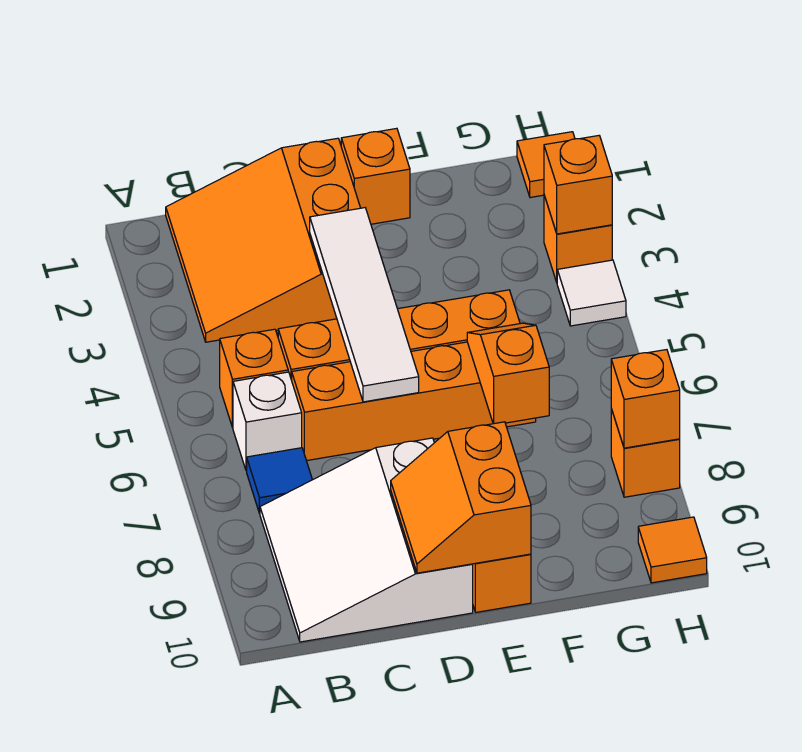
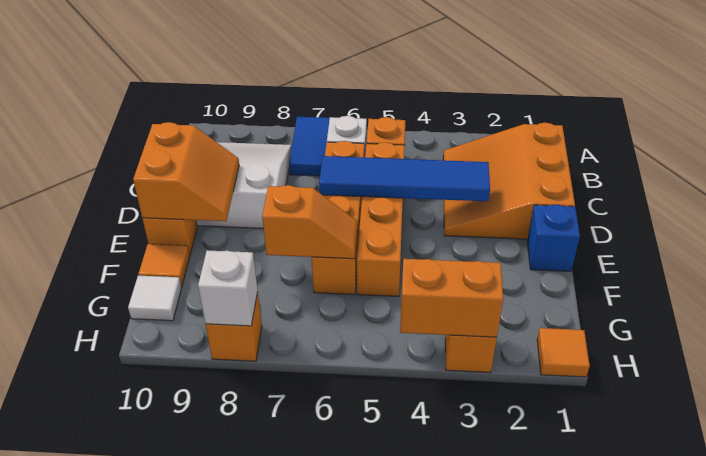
orange 3x3 slope [166,138,360,342] -> orange 3x3 slope turned to [443,123,575,239]
blue 1x1 tile [247,448,312,513] -> blue 1x2 tile [289,117,330,176]
white 1x4 tile [310,208,419,402] -> blue 1x4 tile [319,156,490,201]
orange 2x2 slope [391,422,531,573] -> orange 2x2 slope turned to [133,122,239,221]
orange 1x1 brick [341,128,410,224] -> blue 1x1 brick [527,204,580,271]
orange 1x1 brick [544,136,612,234] -> orange 1x2 brick [400,259,503,338]
white 1x1 tile [557,260,626,326] -> white 1x1 tile moved to [128,275,181,321]
orange 1x1 brick [611,350,680,448] -> white 1x1 brick [198,250,258,326]
orange 1x1 tile [638,517,707,583] -> orange 1x1 tile moved to [138,244,190,287]

